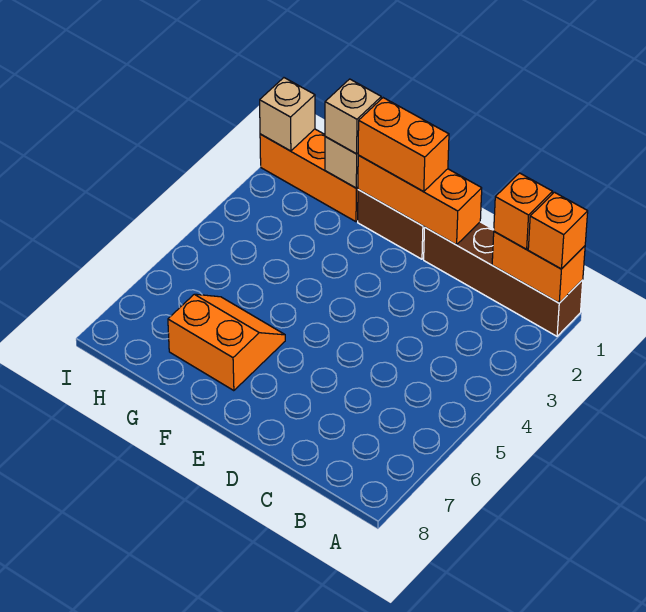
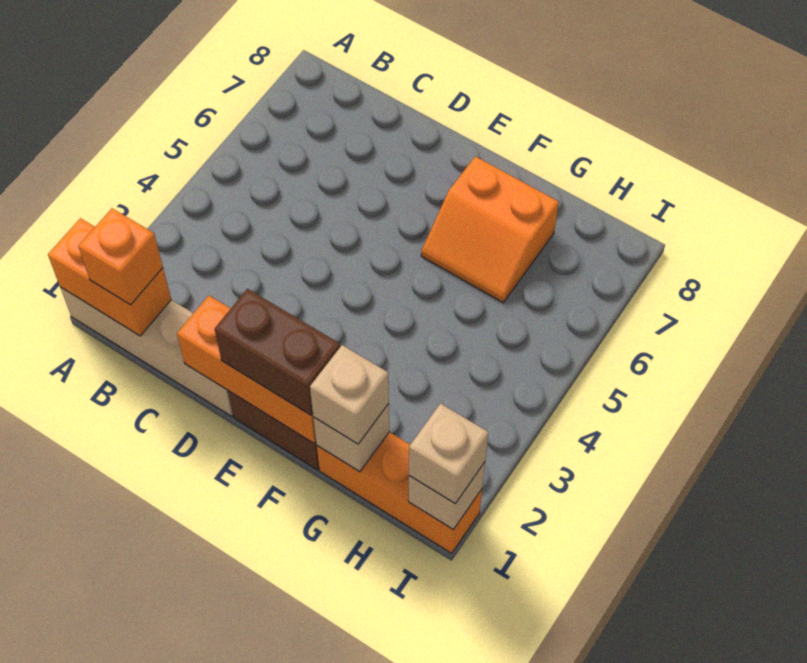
brown 1x4 brick [424,222,583,336] -> tan 1x4 brick [60,287,233,417]
orange 1x1 brick [528,192,588,269] -> none
orange 1x2 brick [358,98,449,192] -> brown 1x2 brick [215,289,340,415]
none -> tan 1x1 brick [409,404,489,503]

